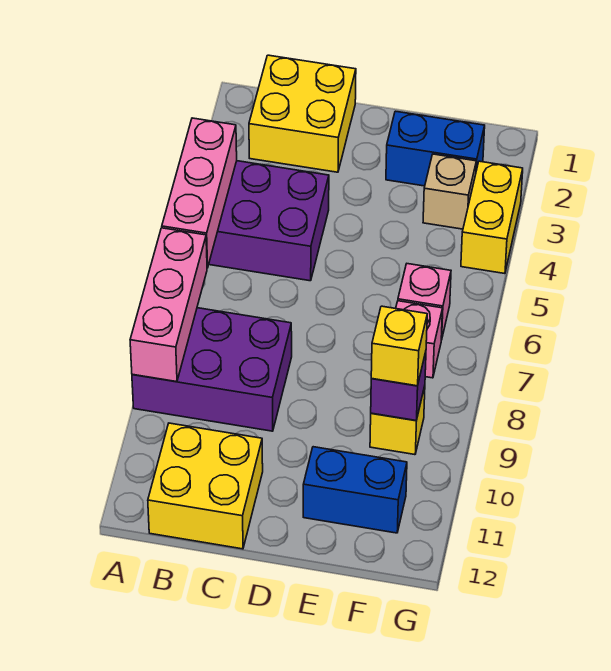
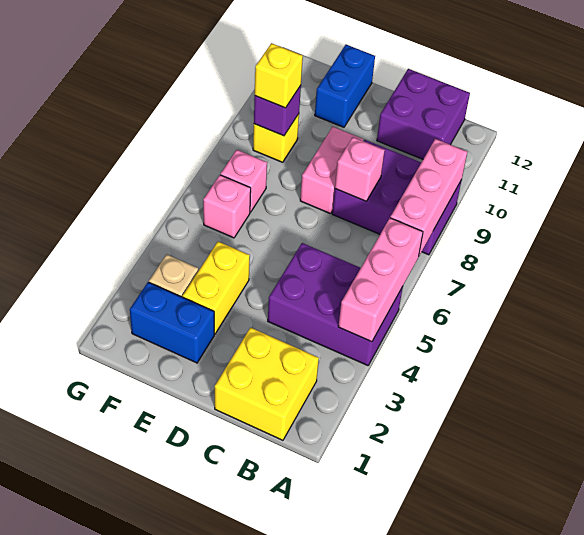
yellow 2x2 brick [148,423,263,549] -> purple 2x2 brick [377,69,470,159]
none -> pink 1x1 brick [335,137,385,201]
none -> pink 1x2 brick [300,127,363,214]
blue 1x2 brick [303,447,407,533] -> blue 1x2 brick turned to [315,45,375,127]
yellow 1x2 brick [461,161,523,274] -> yellow 1x2 brick moved to [183,242,250,334]

